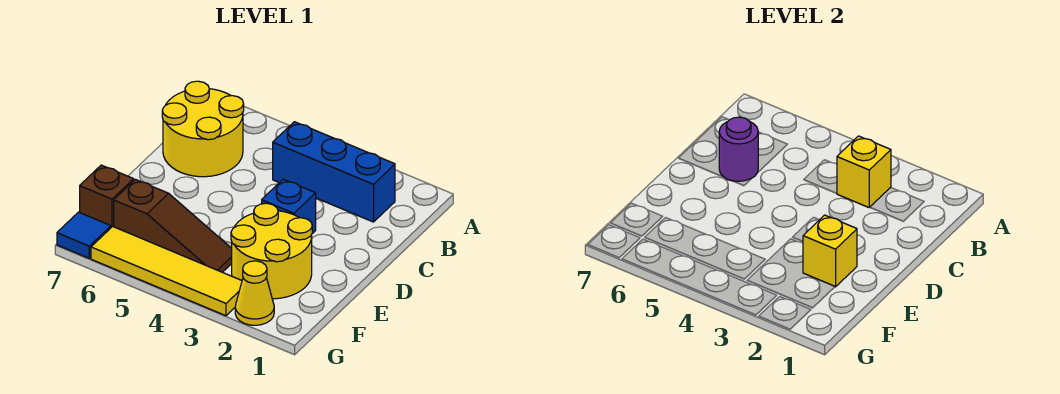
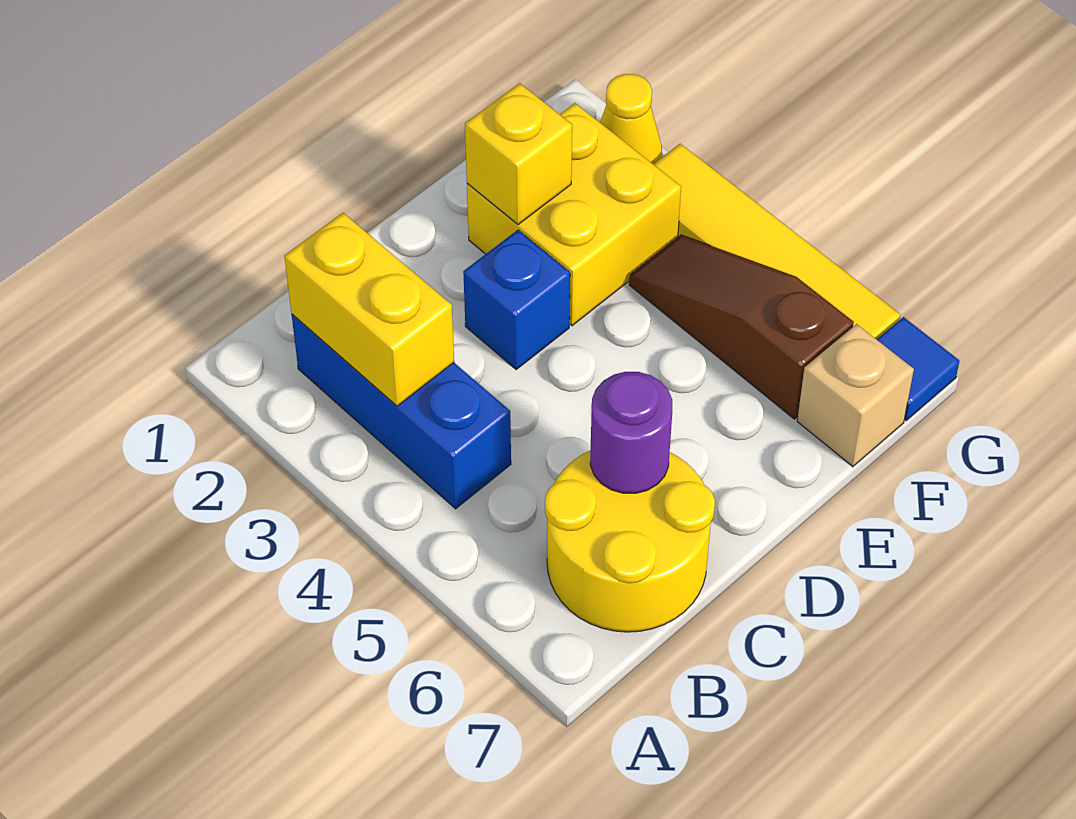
yellow 1x1 brick [837,136,891,207] -> yellow 1x2 brick [284,213,454,406]
yellow 2x2 round brick [231,203,312,299] -> yellow 2x2 brick [467,103,681,326]
brown 1x1 brick [80,165,134,227] -> tan 1x1 brick [797,324,914,467]

